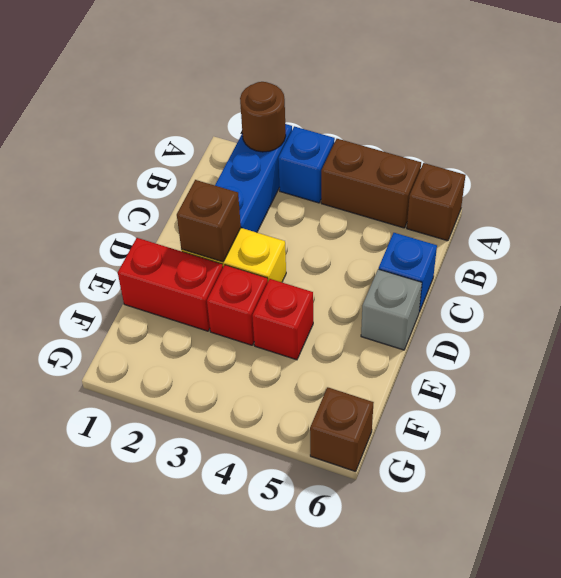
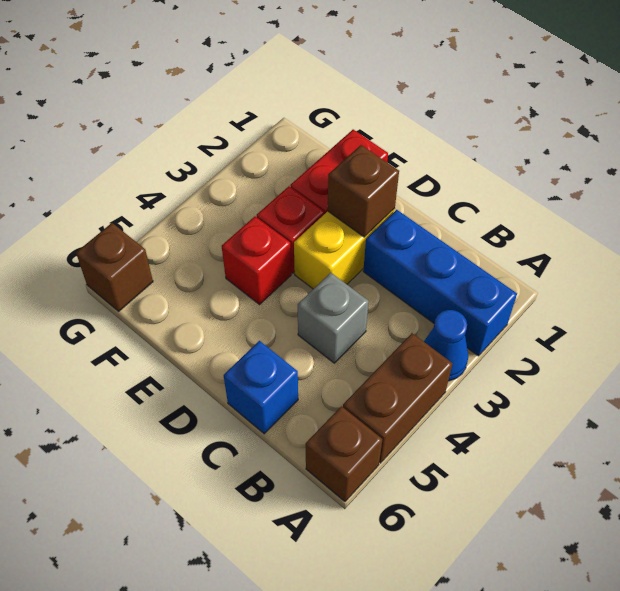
brown 1x1 round brick [240,82,286,152] -> none
blue 1x1 brick [278,126,335,203] -> blue 1x1 cone [424,310,468,381]
grey 1x1 brick [361,269,422,350] -> grey 1x1 brick moved to [298,273,369,363]

